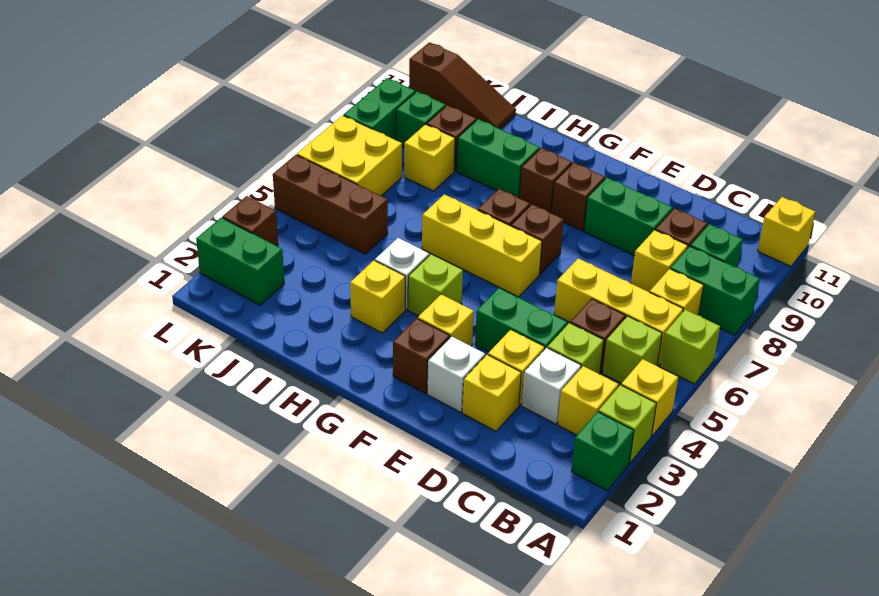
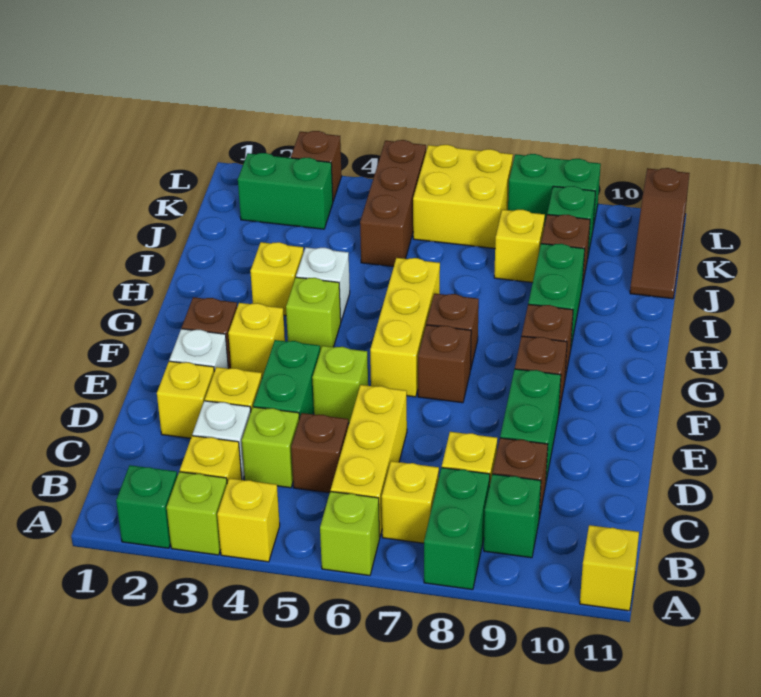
lime 1x1 brick [603,316,662,384] -> lime 1x1 brick moved to [312,346,368,423]
green 1x2 brick [196,218,284,305] -> green 1x2 brick turned to [238,153,333,229]

